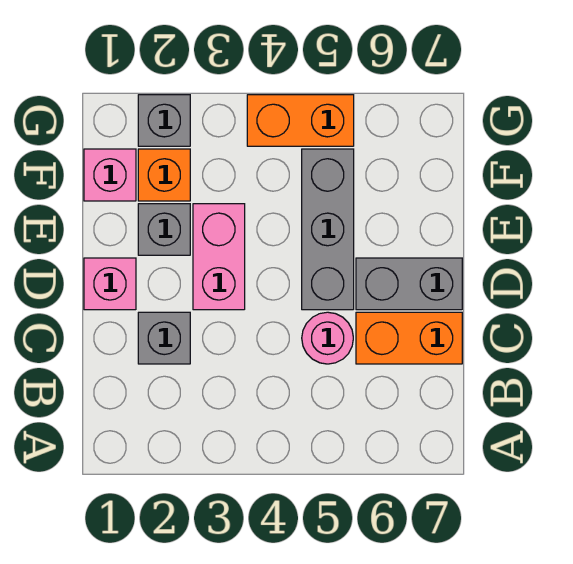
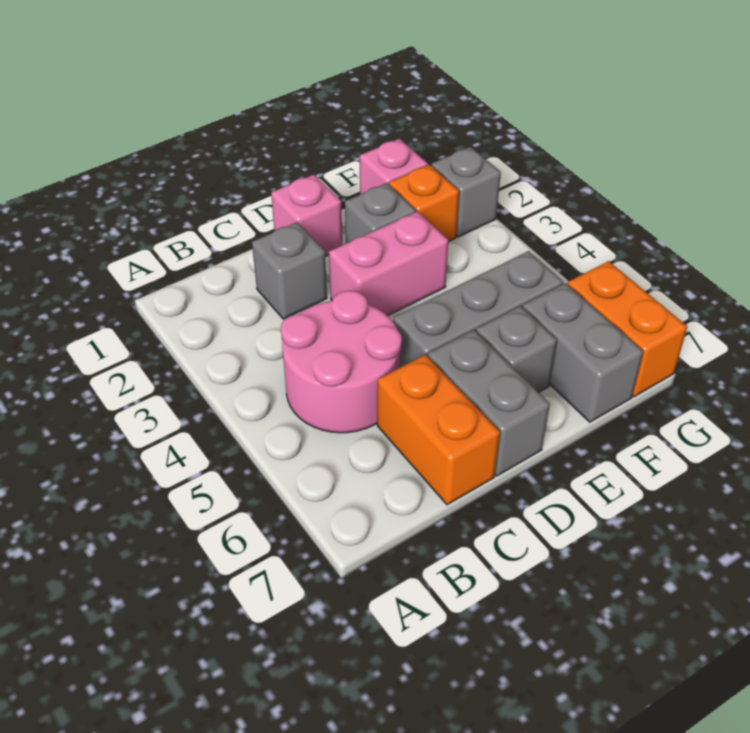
pink 1x1 round brick [302,312,353,364] -> pink 2x2 round brick [281,290,402,433]
none -> grey 1x1 brick [476,306,557,392]
none -> grey 1x2 brick [522,283,643,422]
orange 1x2 brick [247,95,354,146] -> orange 1x2 brick moved to [567,261,687,397]

